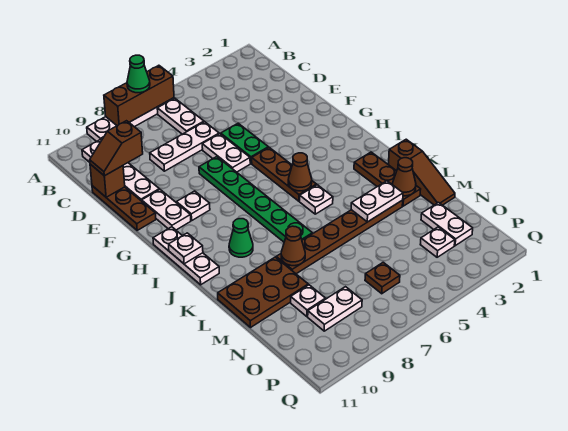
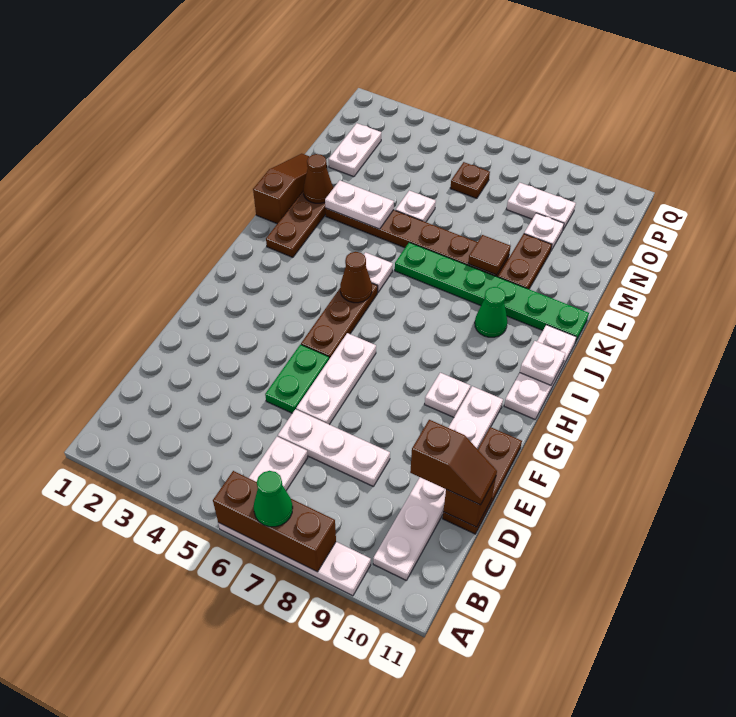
white 1x2 plate [202,134,250,172] -> white 1x3 plate [296,333,376,425]
green 1x6 plate [199,157,312,242] -> green 1x6 plate turned to [395,242,589,343]
brown 1x1 cone [281,226,305,266] -> brown 1x1 tile [468,235,511,275]
brown 2x3 plate [218,257,308,328] -> brown 1x2 plate [498,234,552,289]
white 1x1 plate [420,227,455,257] -> white 1x1 plate moved to [396,191,436,222]

